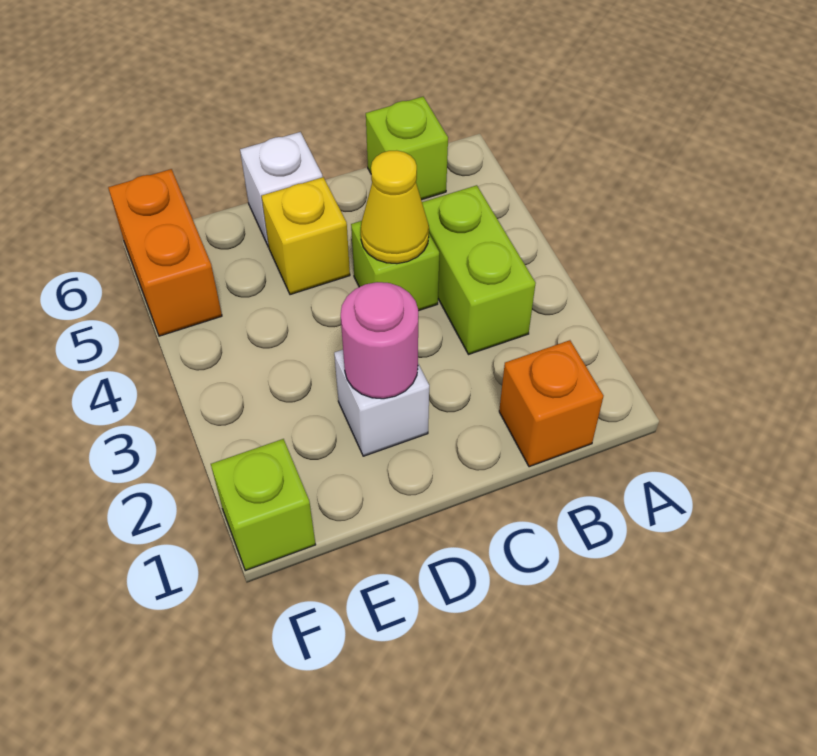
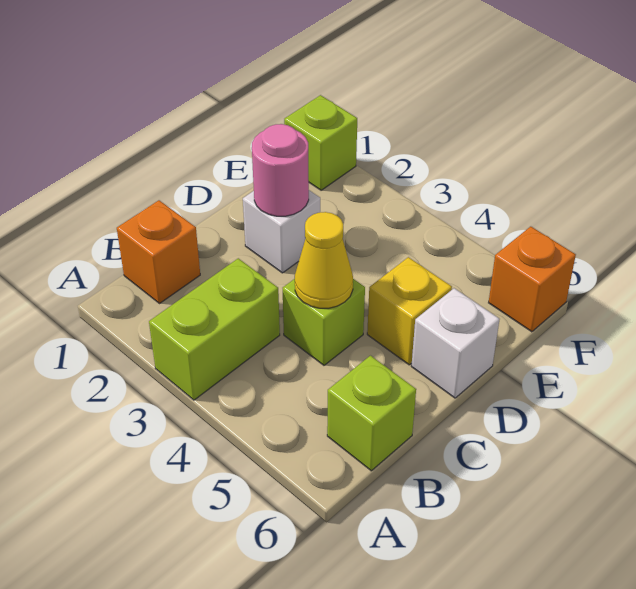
lime 1x2 brick [422,185,536,355] -> lime 1x2 brick turned to [149,258,280,400]
orange 1x2 brick [108,169,222,336] -> orange 1x1 brick [489,227,576,332]

